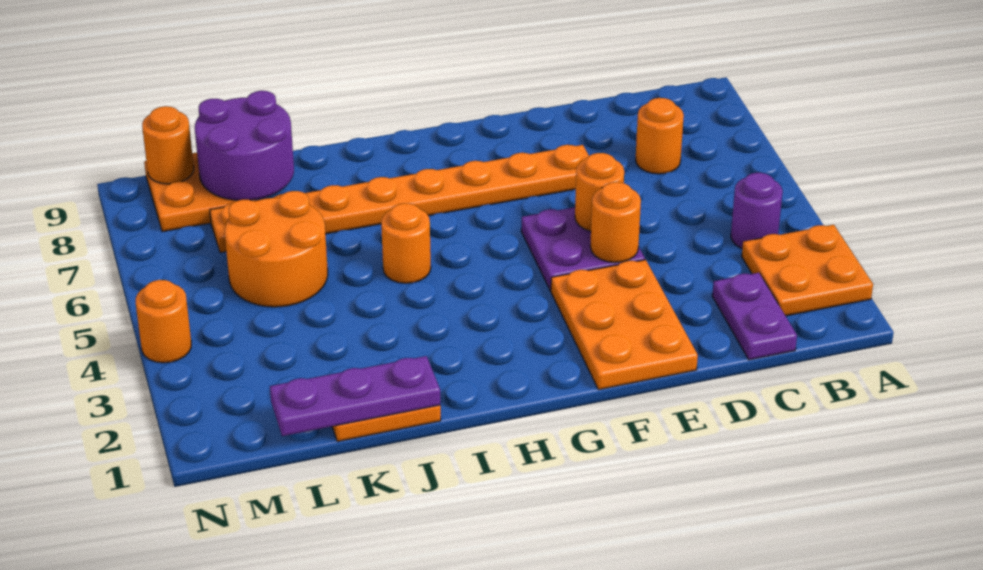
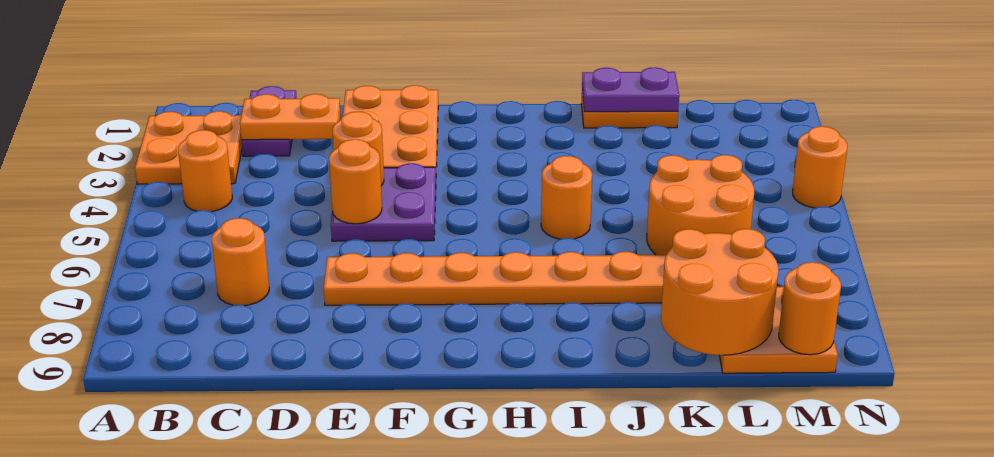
purple 1x1 round brick [731,173,783,249] -> orange 1x1 round brick [178,130,232,212]
none -> orange 1x2 plate [240,94,341,140]
purple 1x3 plate [270,356,440,436] -> purple 1x2 plate [582,67,679,112]
purple 2x2 round brick [195,91,294,200] -> orange 2x2 round brick [661,229,779,355]

